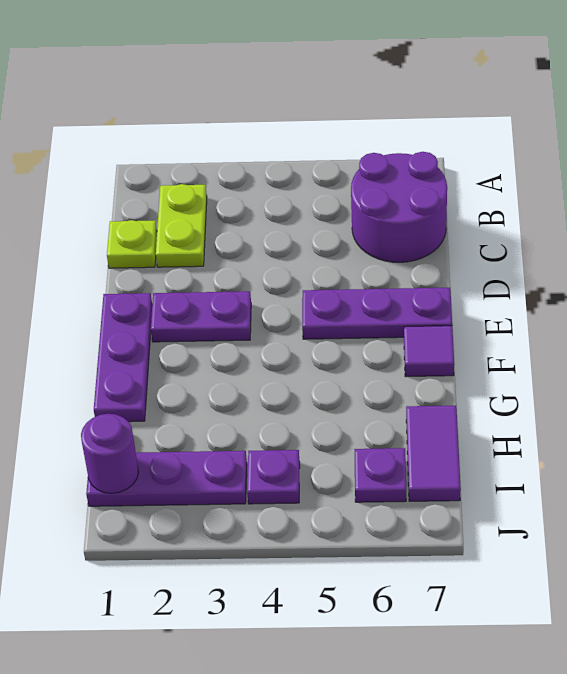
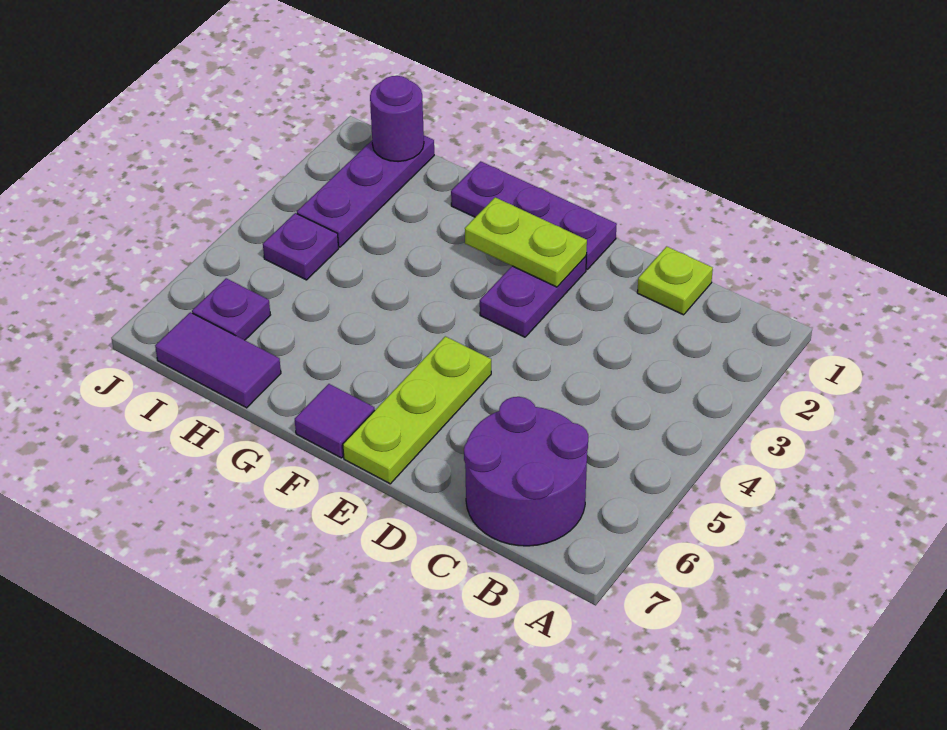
lime 1x2 plate [156,184,207,267] -> lime 1x2 plate moved to [465,197,587,287]
purple 1x3 plate [302,288,452,339] -> lime 1x3 plate [343,336,491,484]

